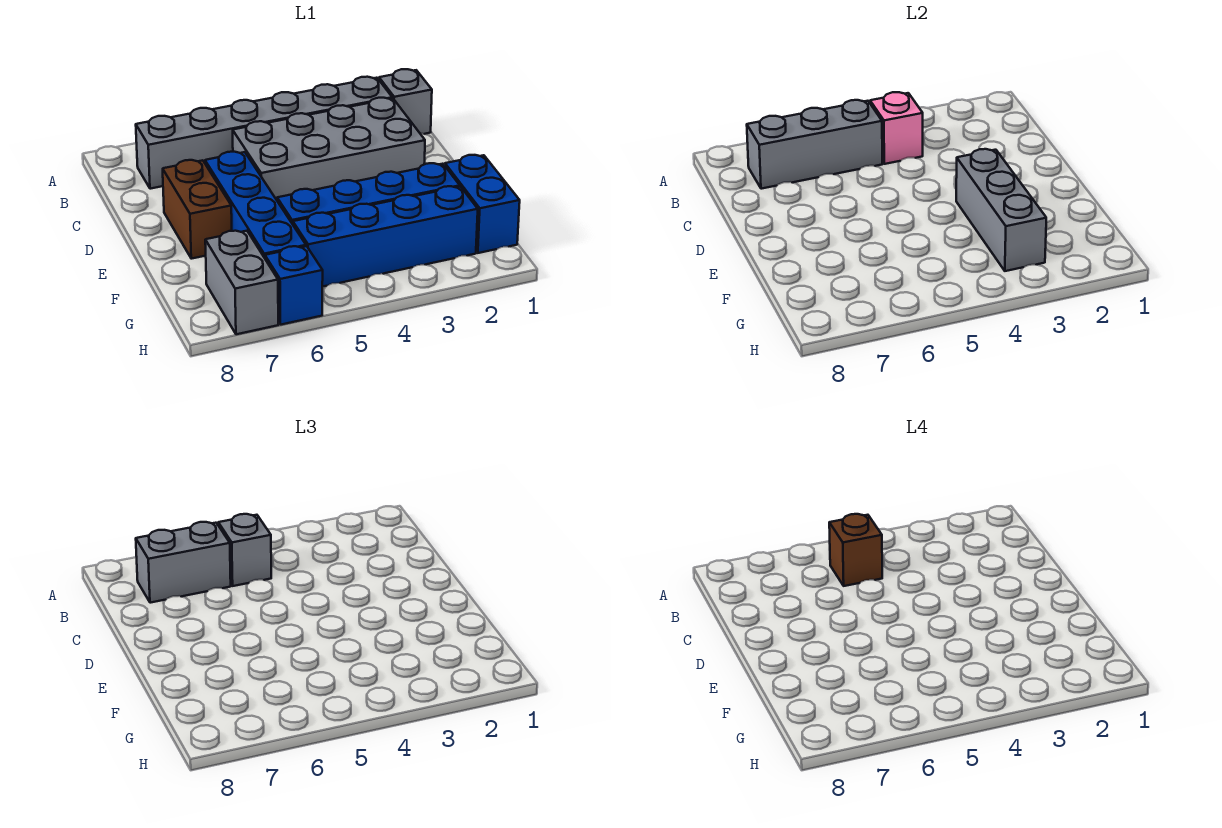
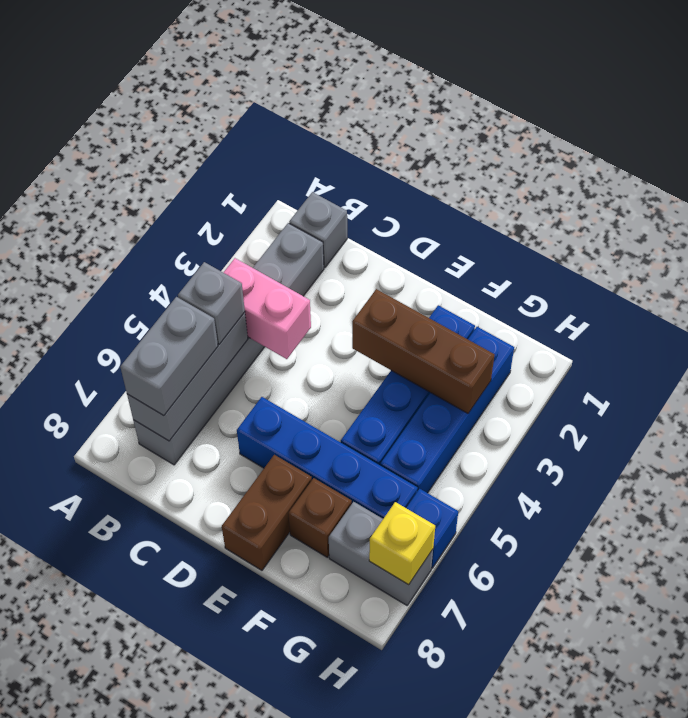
pink 1x1 brick [870,92,923,164] -> pink 1x2 brick [223,258,311,359]
brown 1x1 brick [829,514,882,586] -> brown 1x1 brick moved to [288,478,352,557]
grey 2x4 brick [233,98,425,200] -> none
brown 1x2 brick [163,160,232,259] -> brown 1x2 brick turned to [222,455,312,570]
grey 1x3 brick [956,149,1046,271] -> brown 1x3 brick [352,289,494,413]
blue 1x2 brick [445,155,520,253] -> none
none -> yellow 1x1 brick [369,502,435,585]

